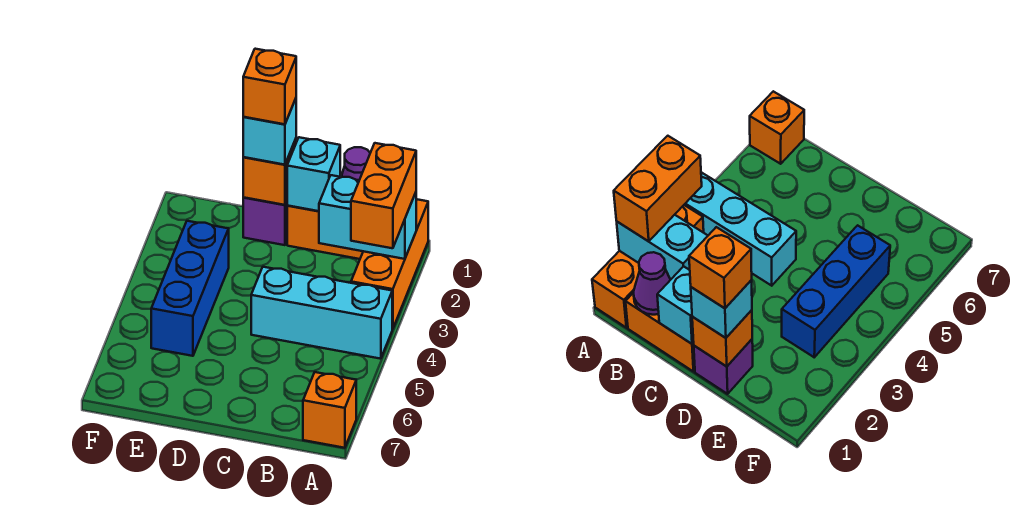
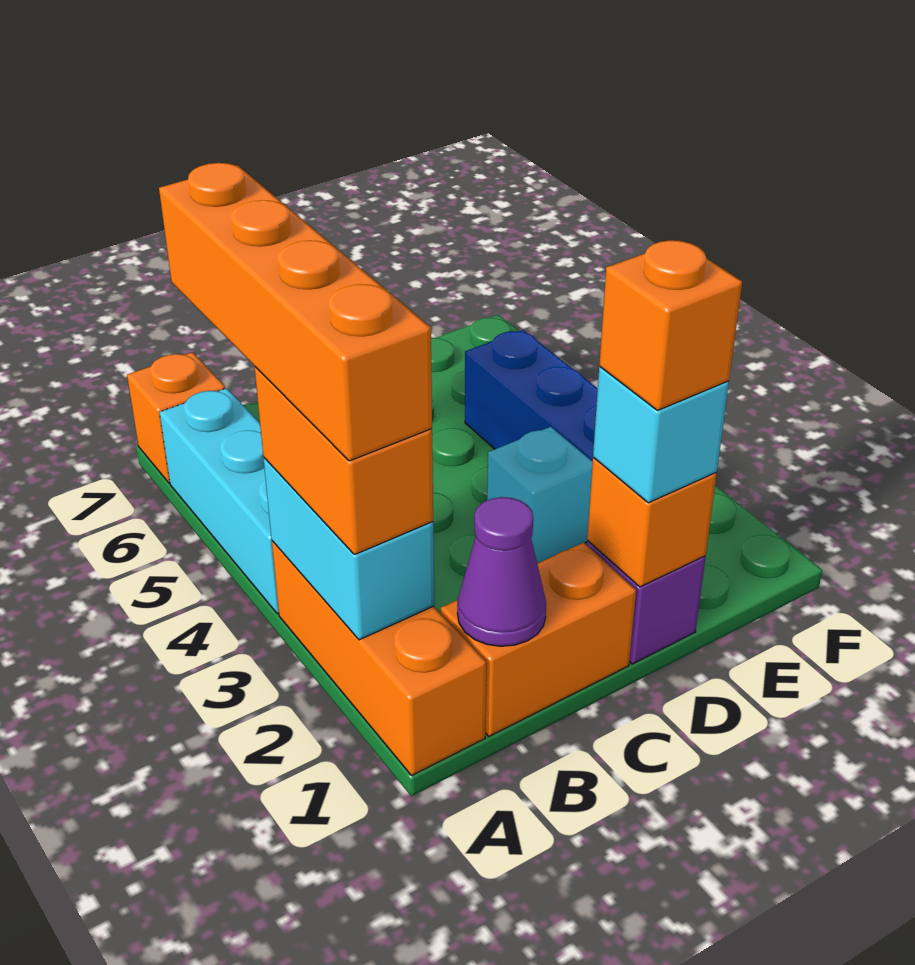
cyan 1x2 brick [319,175,416,259] -> cyan 1x2 brick turned to [263,458,434,640]
none -> orange 1x4 brick [159,163,432,461]
cyan 1x3 brick [251,267,392,359] -> cyan 1x3 brick turned to [160,388,279,614]
cyan 1x1 brick [287,137,340,211] -> cyan 1x1 brick moved to [487,427,593,564]

